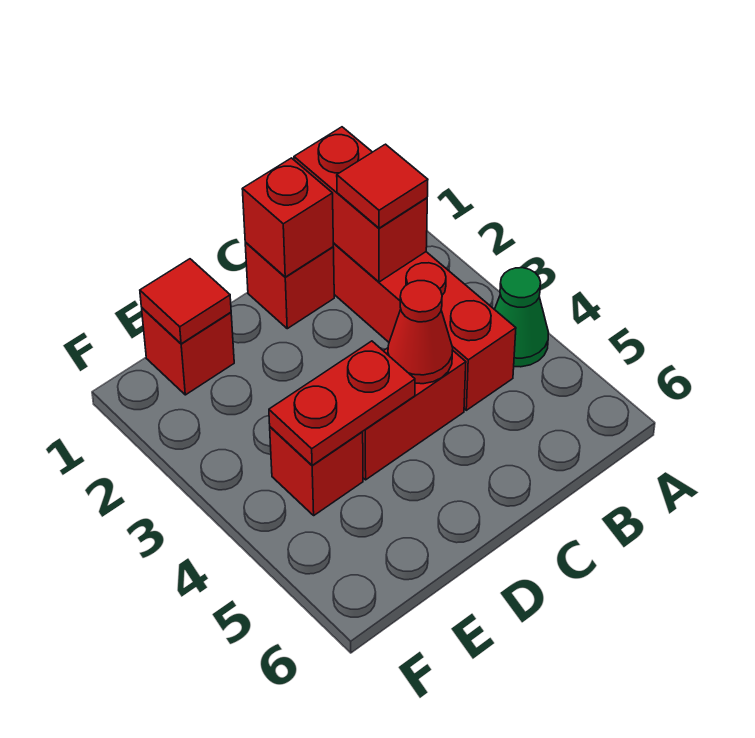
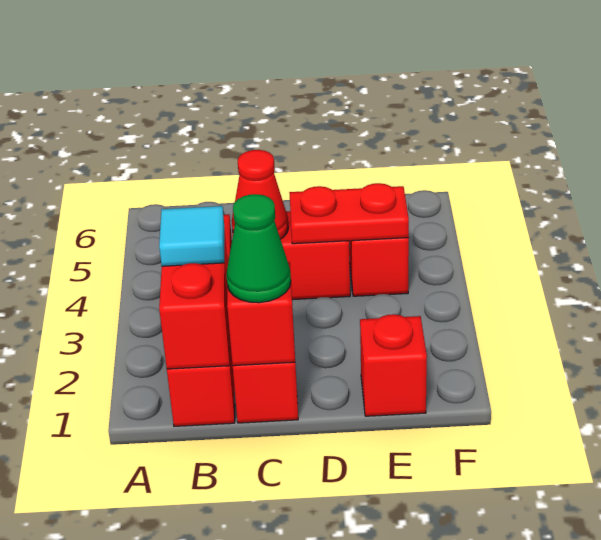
green 1x1 cone [495,268,549,367] -> green 1x1 cone moved to [226,194,291,303]
red 1x1 tile [337,144,428,228] -> cyan 1x1 tile [159,206,224,266]
red 1x1 tile [140,259,231,344] -> none

